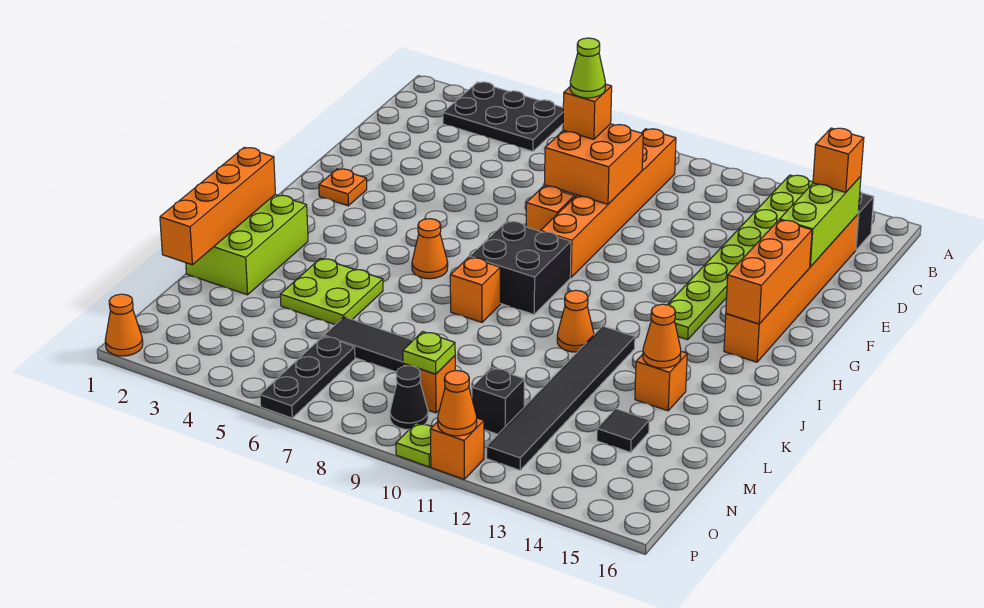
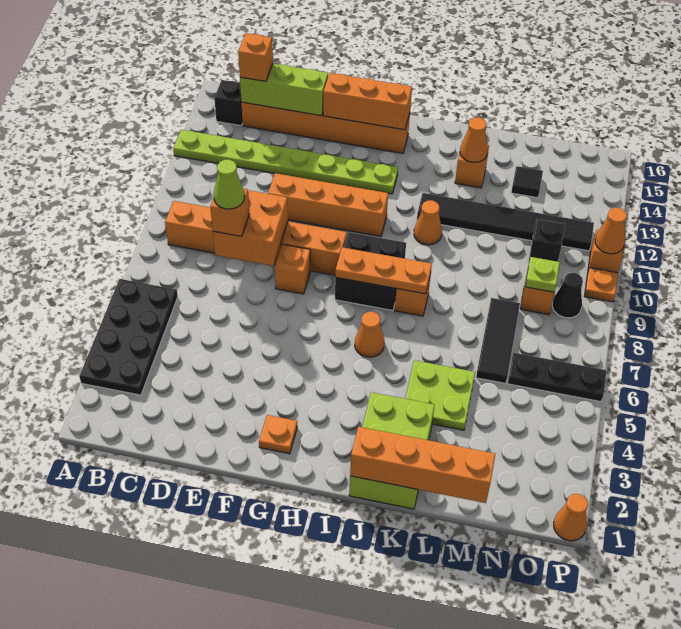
black 2x3 plate [443,82,563,151] -> black 2x4 plate [79,279,178,395]
none -> orange 1x4 brick [268,173,388,237]
none -> orange 1x3 plate [335,247,432,294]
lime 2x3 brick [186,195,308,295] -> lime 2x3 brick turned to [349,392,435,509]
lime 1x1 plate [396,423,432,467] -> orange 1x1 plate [584,268,618,302]

